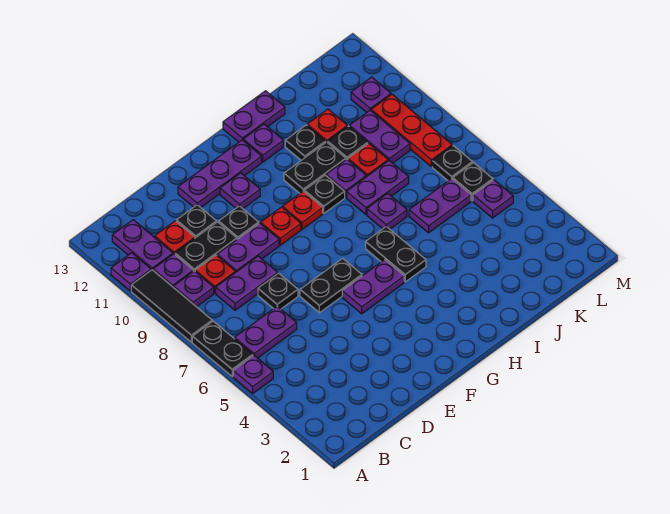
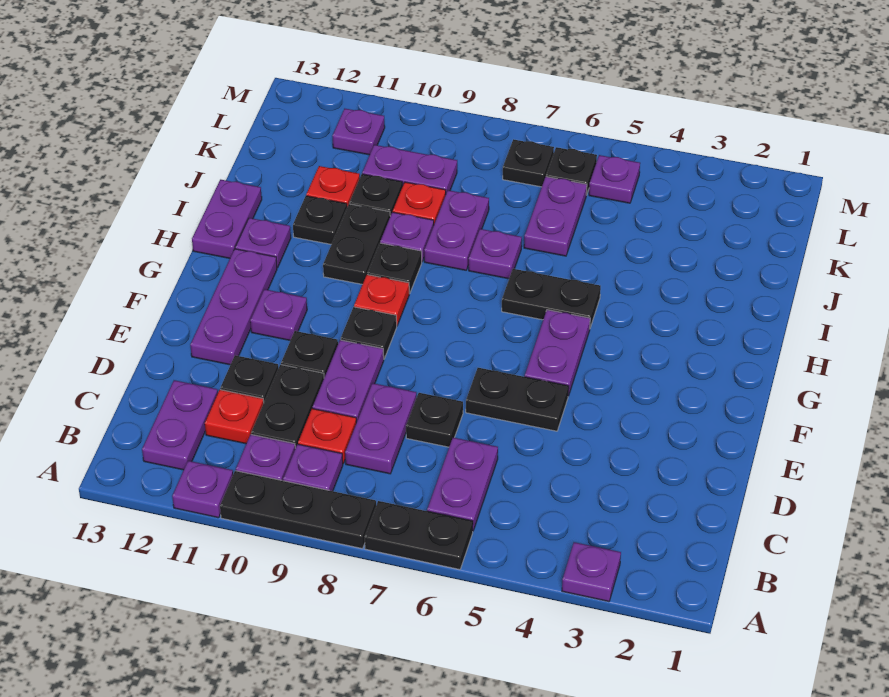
purple 1x1 plate [233,356,273,394] -> purple 1x1 plate moved to [562,542,621,601]
black 1x3 tile [131,270,212,342] -> black 1x3 plate [220,471,376,549]
purple 1x2 plate [112,220,173,270] -> purple 1x2 plate turned to [142,380,218,470]
black 1x2 plate [300,258,362,313] -> black 1x2 plate turned to [466,368,569,431]
red 1x1 plate [261,207,301,245] -> black 1x1 plate [341,307,397,358]
red 1x3 plate [371,94,452,167] -> none

